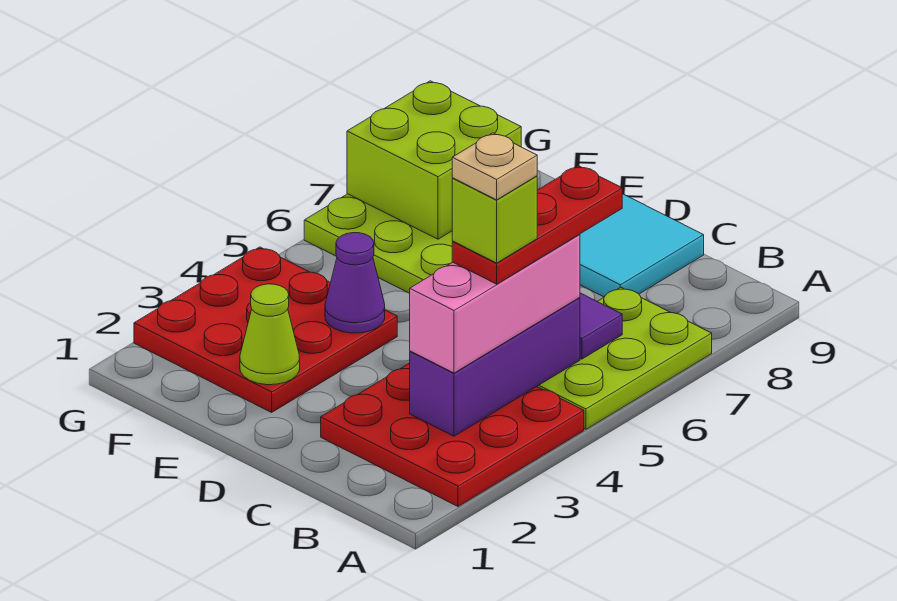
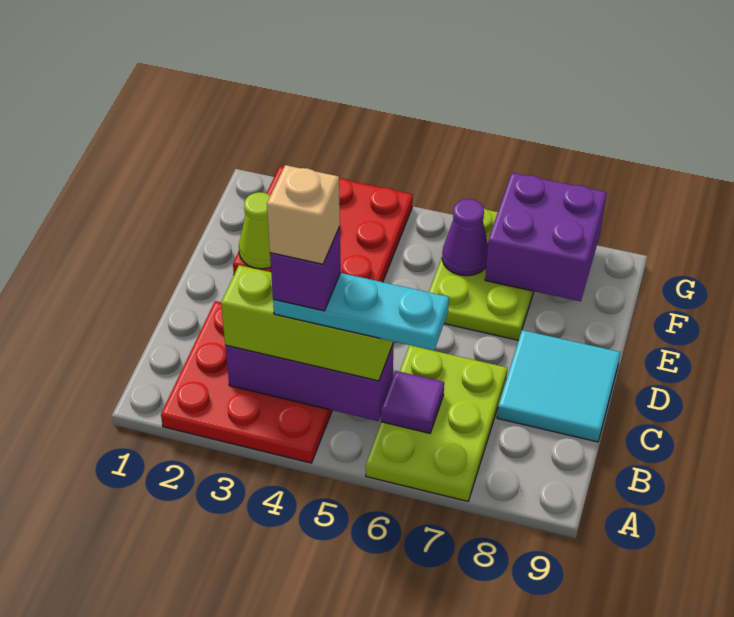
lime 2x3 plate [537,287,712,429] -> lime 2x3 plate turned to [366,345,507,501]
pink 1x3 brick [409,235,580,373] -> lime 1x3 brick [221,265,393,381]
red 1x3 plate [452,166,622,284] -> cyan 1x3 plate [273,273,449,351]
lime 1x1 brick [452,176,537,263] -> purple 1x1 brick [270,227,341,311]
tan 1x1 plate [452,133,537,200] -> tan 1x1 brick [267,165,340,264]
purple 1x1 cone [325,233,385,333] -> purple 1x1 cone moved to [442,199,488,276]
lime 2x2 brick [347,81,521,239] -> purple 2x2 brick [485,173,606,301]

